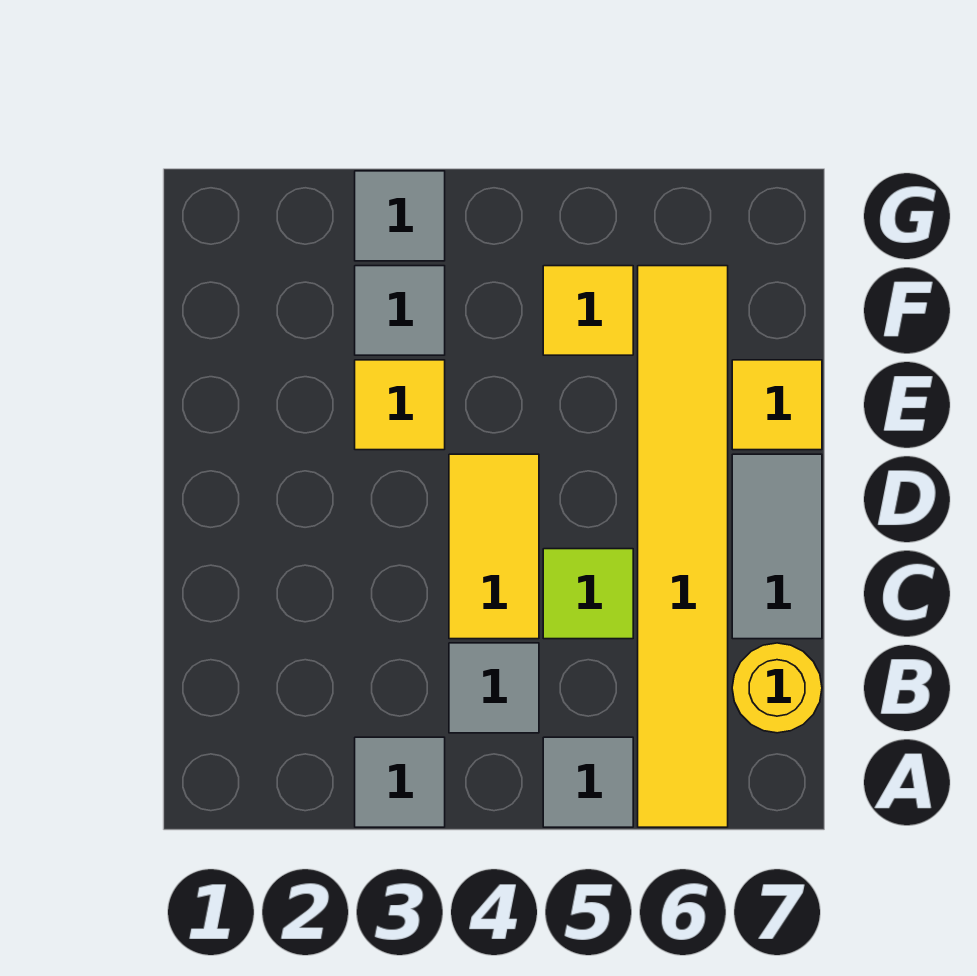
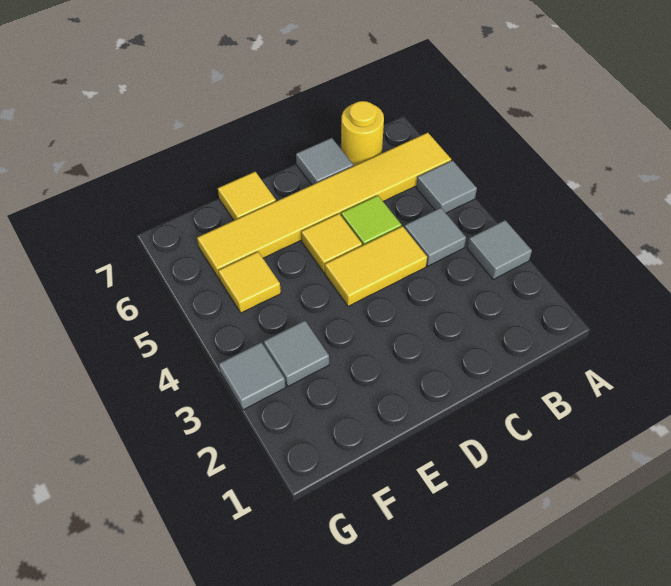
grey 1x2 tile [732,454,822,639] -> grey 1x1 tile [296,138,353,185]
yellow 1x1 tile [355,360,445,450] -> yellow 1x1 tile moved to [301,214,362,272]

